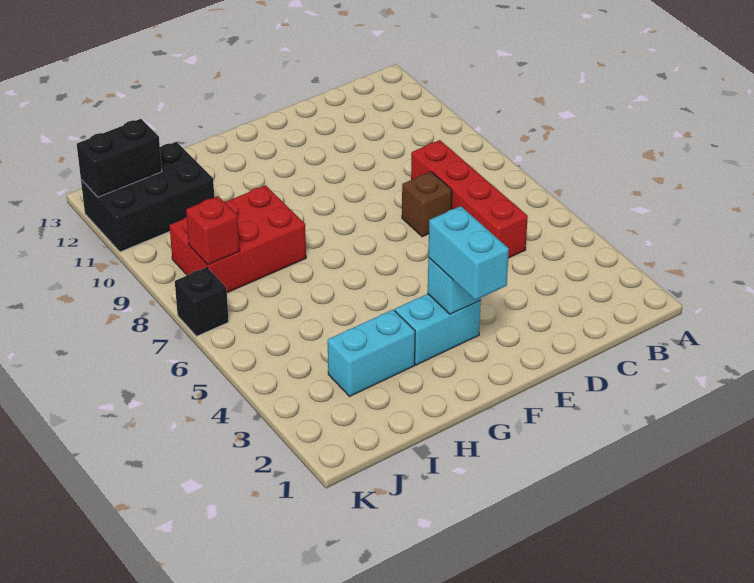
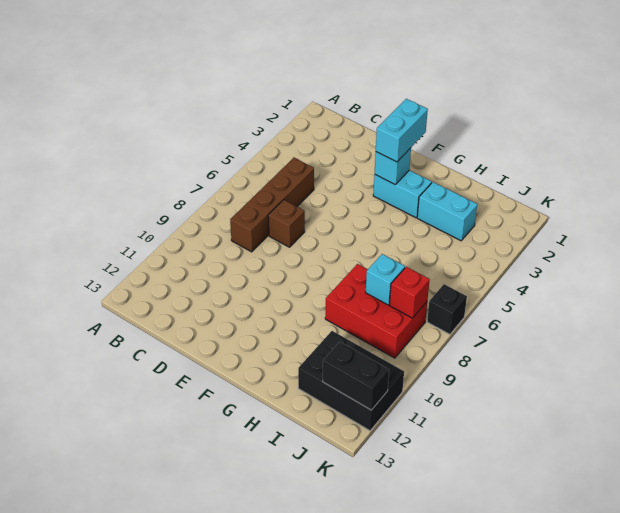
red 1x4 brick [411,140,528,258] -> brown 1x4 brick [230,158,314,252]
none -> cyan 1x1 brick [366,254,405,305]

